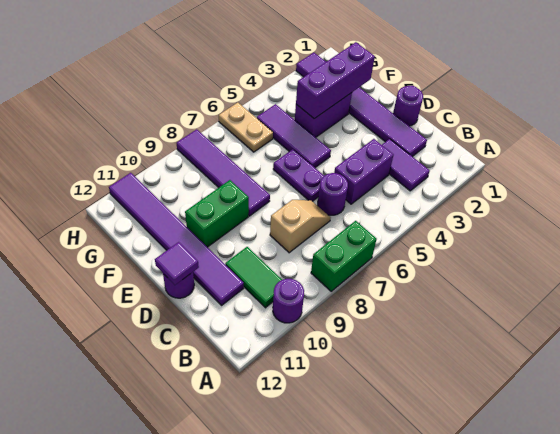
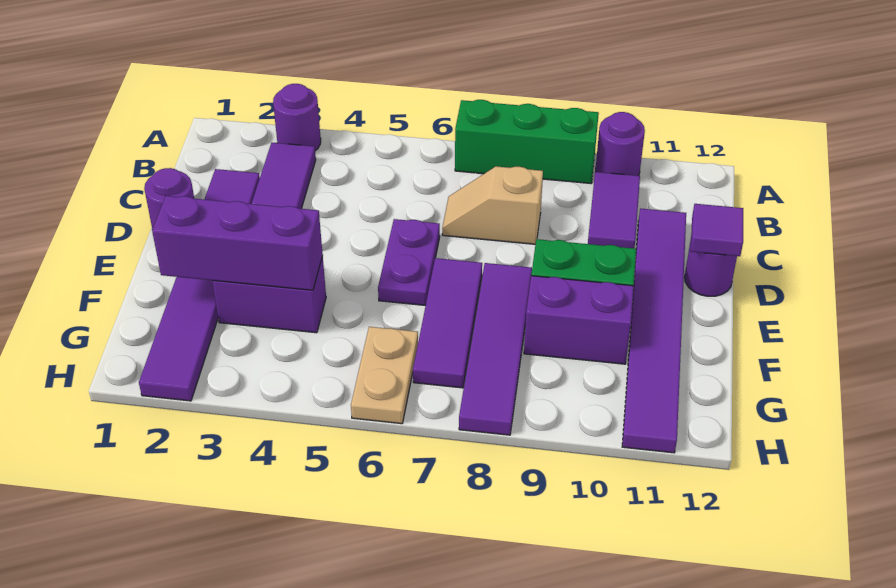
green 1x2 brick [311,221,377,291] -> green 1x3 brick [455,100,599,183]
green 1x2 tile [225,247,282,308] -> purple 1x2 tile [588,172,640,248]
purple 1x2 brick [334,139,394,204] -> purple 1x2 brick moved to [524,276,634,364]
purple 1x1 round brick [318,173,348,215] -> purple 1x1 round brick moved to [273,84,321,151]
purple 1x3 tile [257,104,331,168] -> purple 1x3 tile moved to [413,258,482,388]

